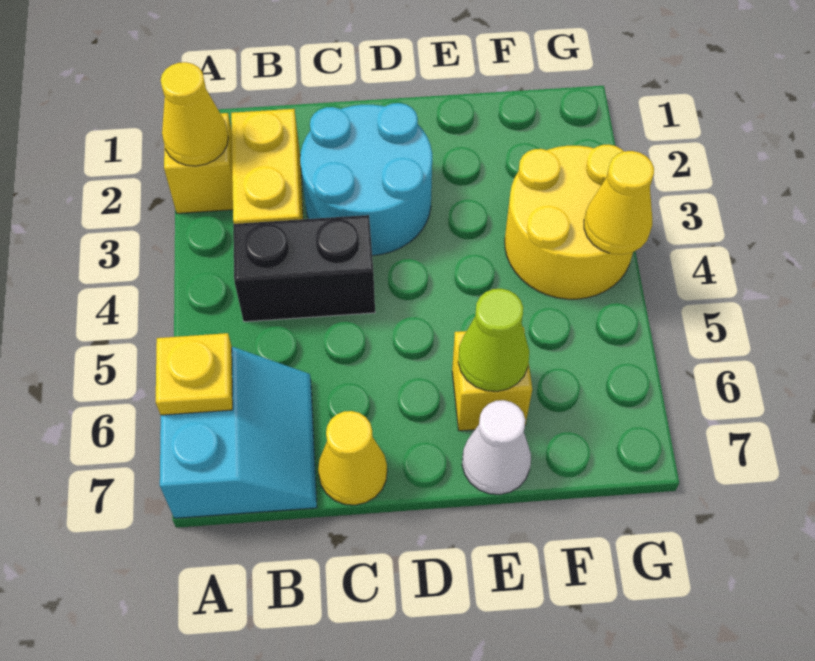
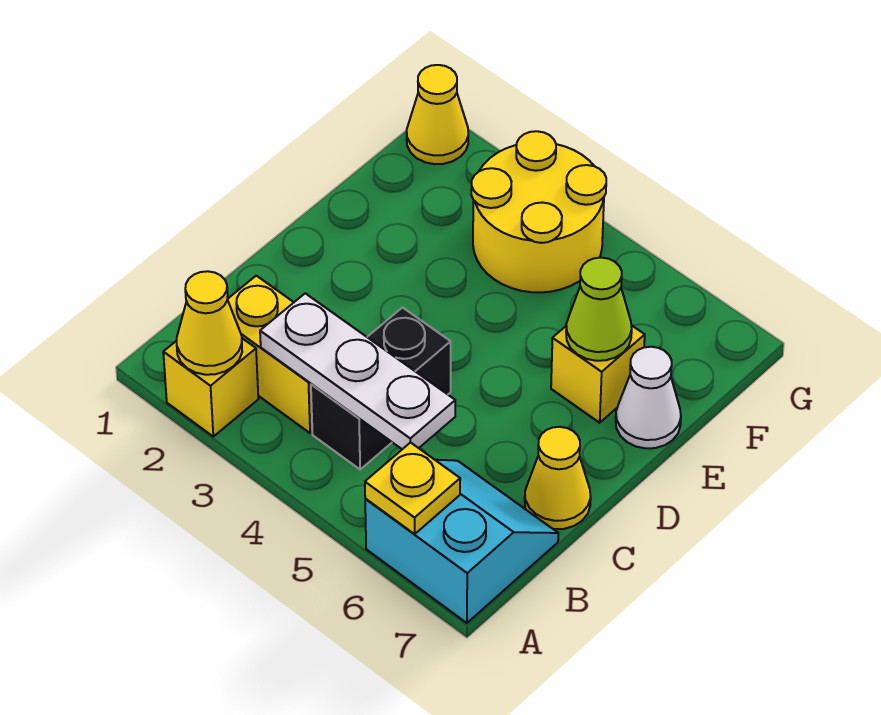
none -> white 1x3 plate [260,293,455,449]
cyan 2x2 round brick [300,103,432,256] -> none
yellow 1x1 cone [584,151,654,254] -> yellow 1x1 cone moved to [407,65,468,164]

